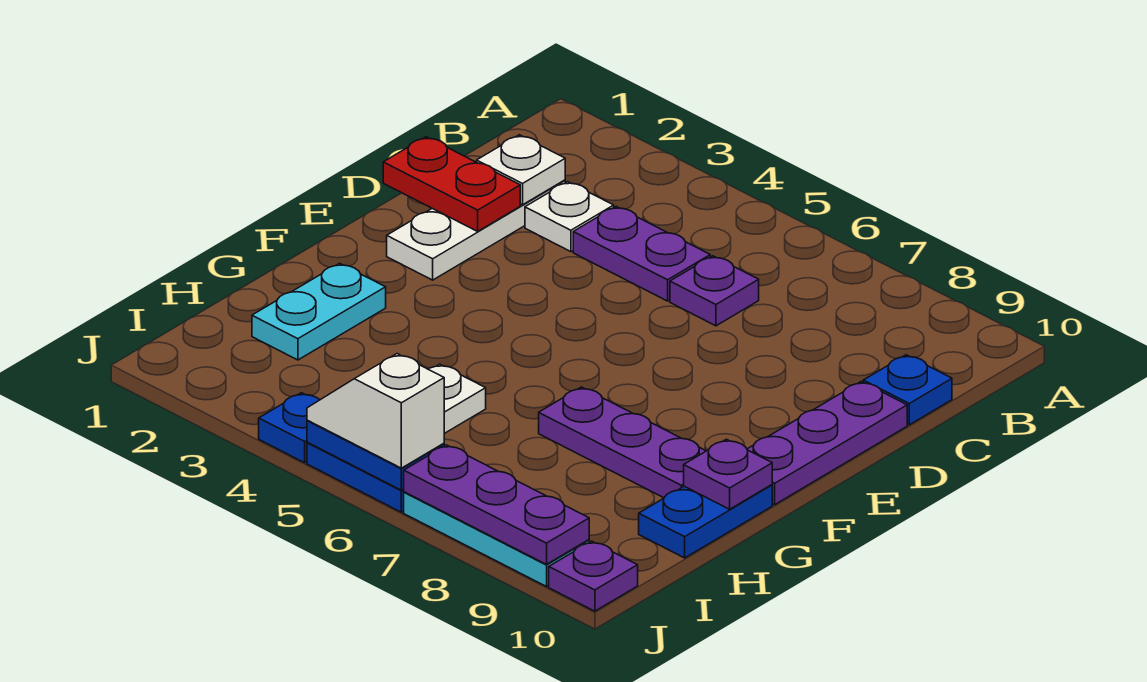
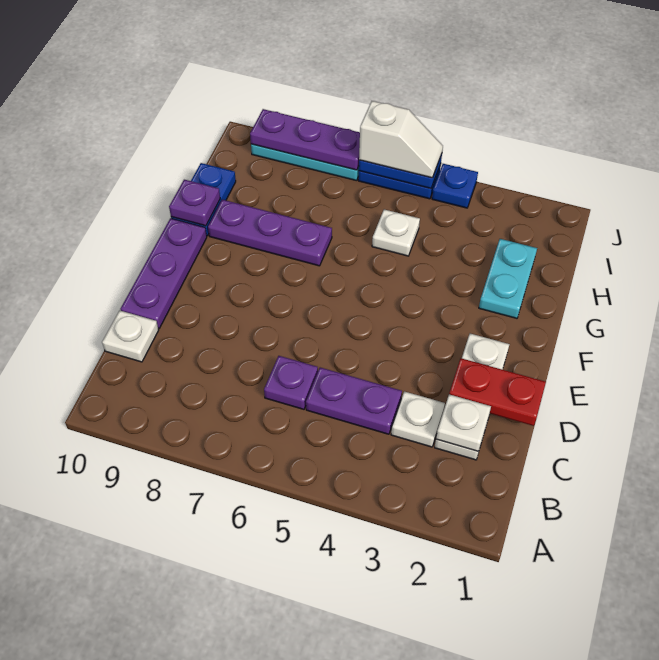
blue 1x1 plate [863,355,952,425] -> white 1x1 plate [102,311,159,362]
purple 1x1 plate [549,541,638,611] -> none

